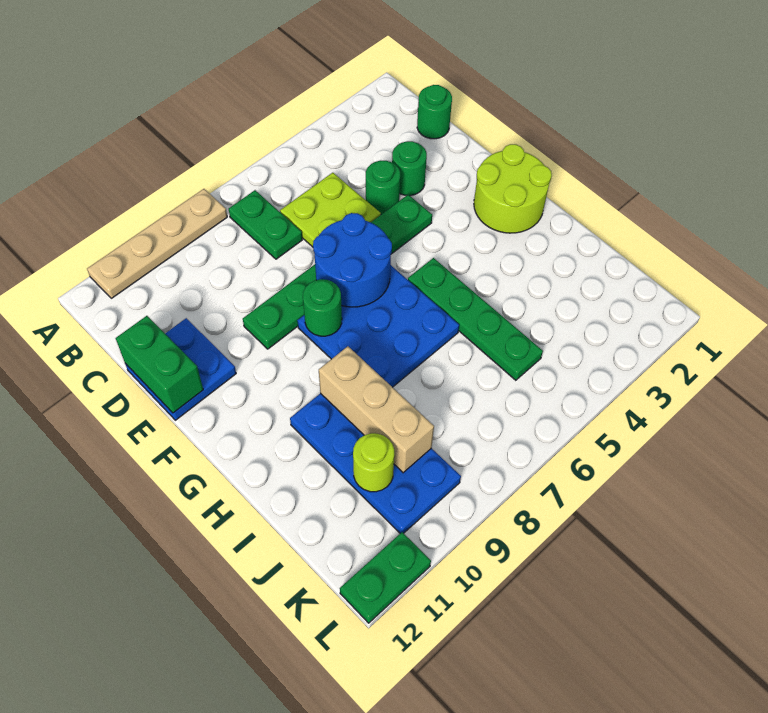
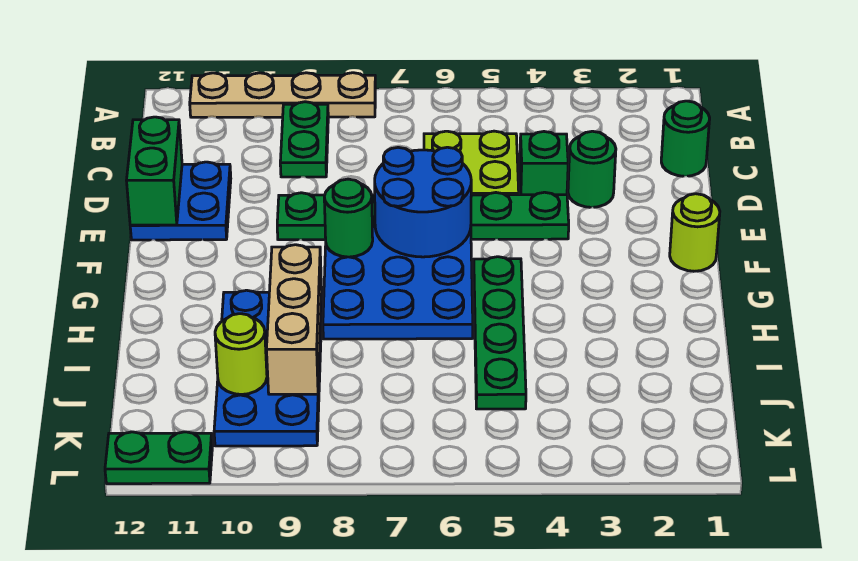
green 1x2 plate [229,190,302,259] -> green 1x2 plate moved to [280,102,328,177]
green 1x1 round brick [366,161,400,214] -> green 1x1 brick [520,132,568,195]
lime 2x2 round brick [474,144,552,233] -> lime 1x1 round brick [670,194,720,271]

